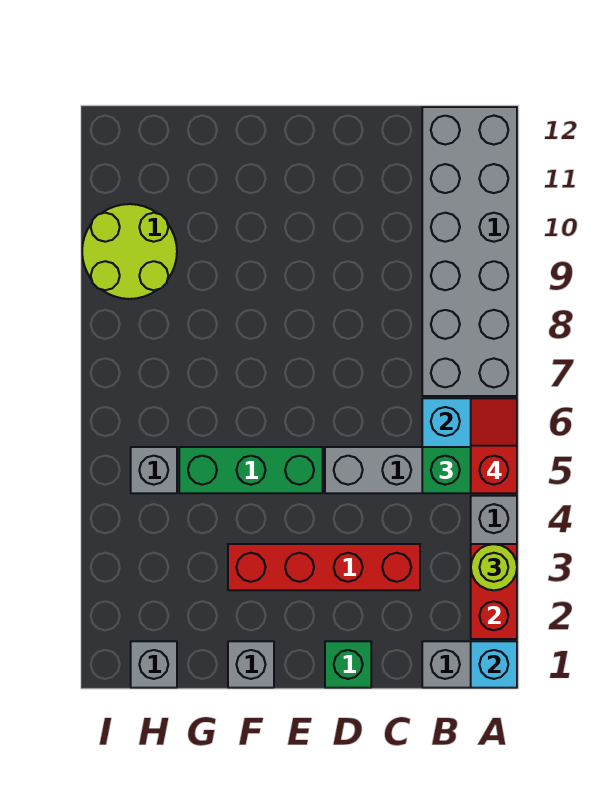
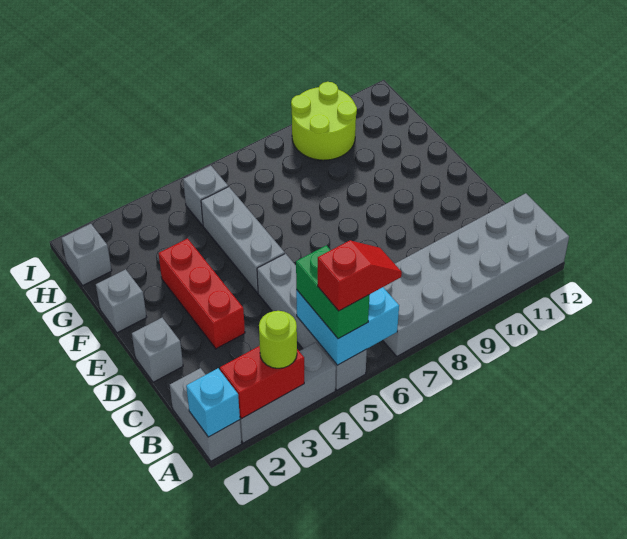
red 1x4 brick [228,544,420,590] -> red 1x3 brick [159,239,245,349]
green 1x1 brick [325,641,371,688] -> grey 1x1 brick [132,318,183,382]
green 1x3 brick [179,447,323,493] -> grey 1x3 brick [201,187,285,293]

